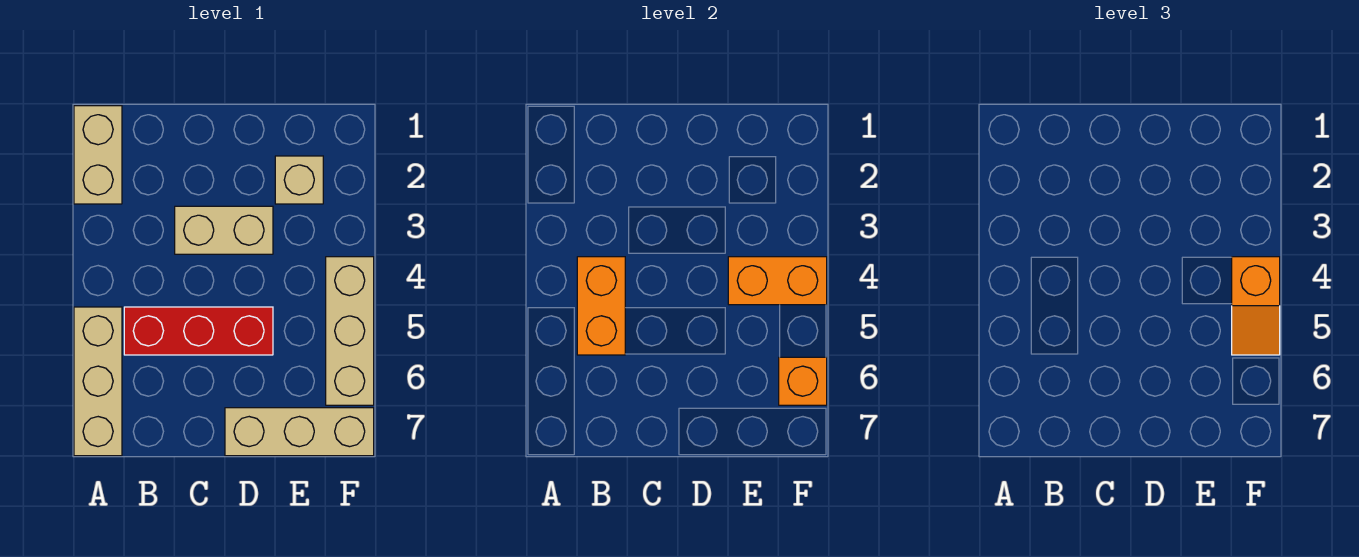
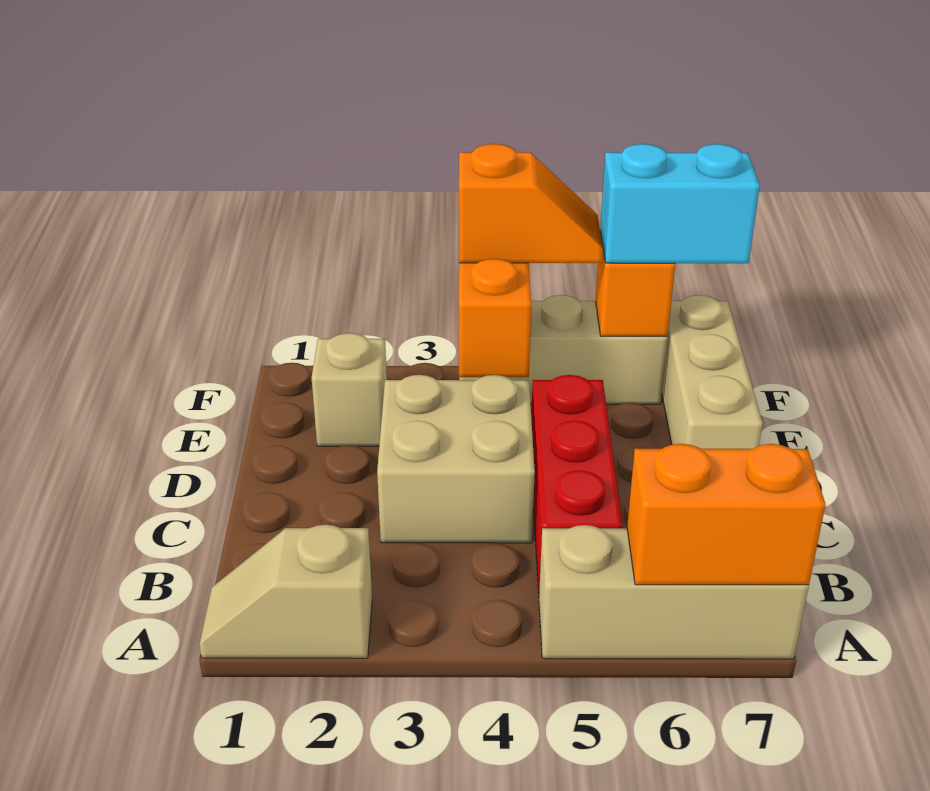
tan 1x2 brick [74,106,122,204] -> tan 1x2 slope [199,525,372,658]
orange 1x2 brick [577,257,625,355] -> orange 1x2 brick moved to [627,444,826,585]
tan 1x2 brick [175,206,273,254] -> tan 2x2 brick [377,375,535,543]
none -> cyan 1x2 brick [600,144,760,263]

